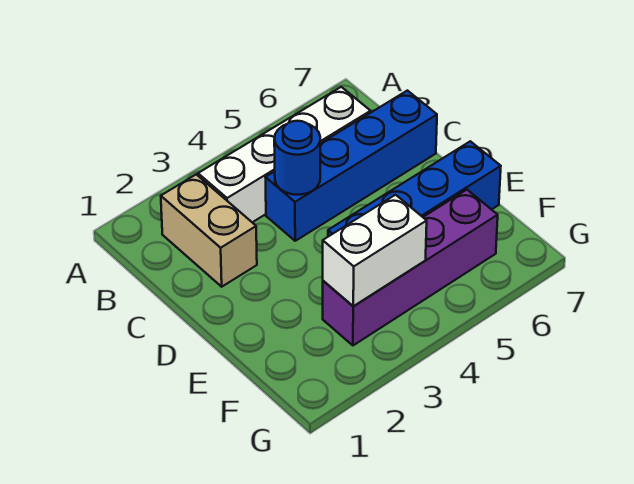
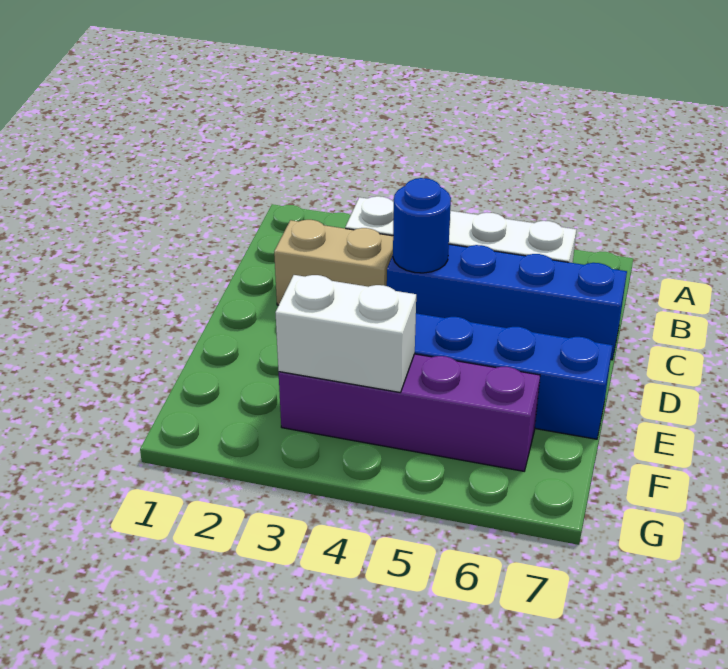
tan 1x2 brick [161,174,257,287] -> tan 1x2 brick turned to [274,220,393,305]

